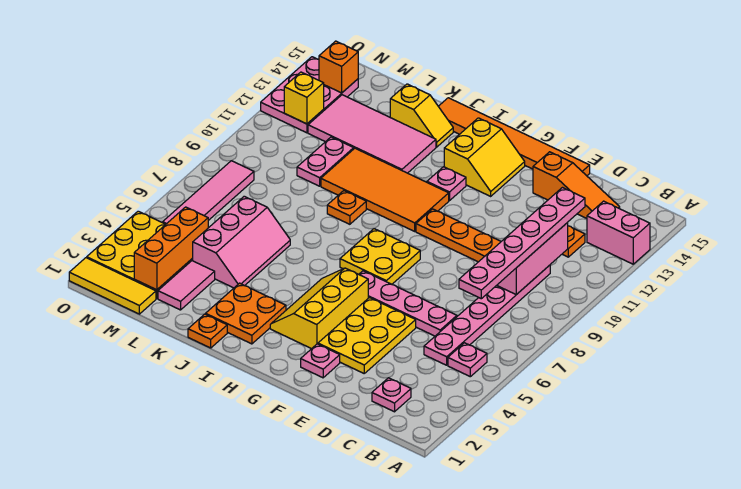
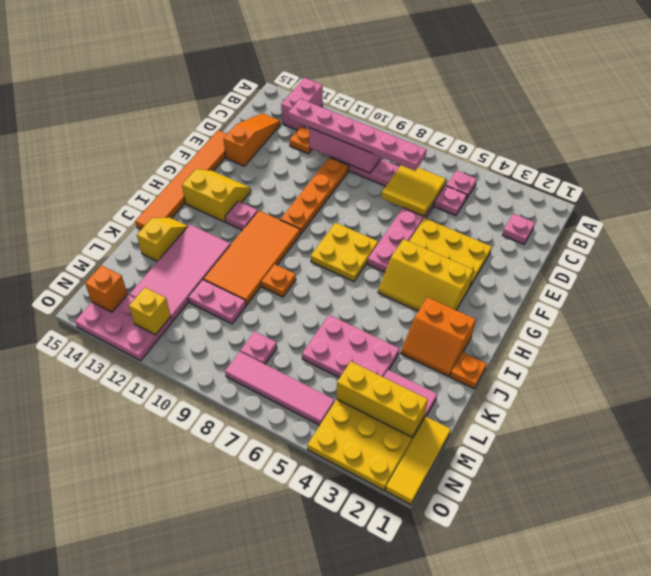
none -> yellow 2x2 tile [381,165,446,216]
pink 1x1 plate [301,344,340,378] -> pink 1x1 plate moved to [241,331,277,364]
orange 2x2 plate [206,283,286,344] -> orange 2x2 slope [401,297,476,377]
pink 2x3 slope [193,196,290,288] -> pink 2x3 plate [302,315,399,378]
orange 1x3 brick [134,207,208,290] -> yellow 1x3 brick [337,361,428,437]

